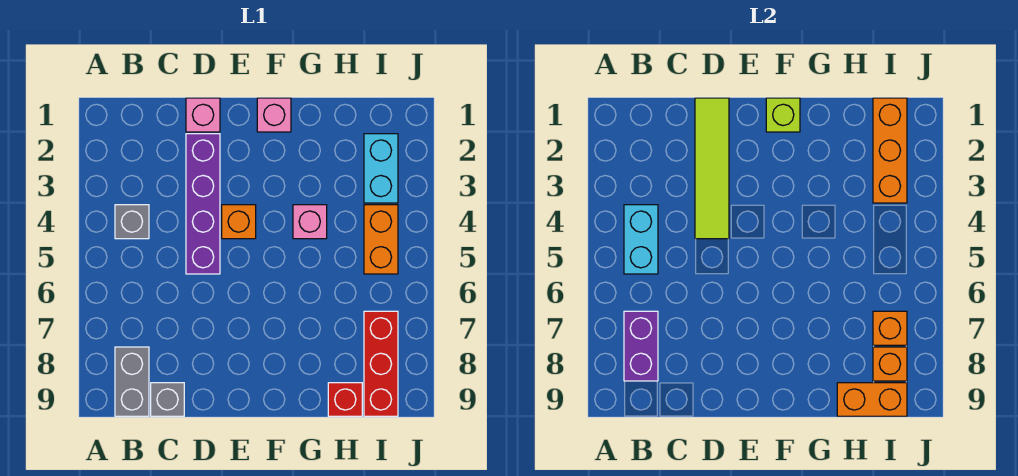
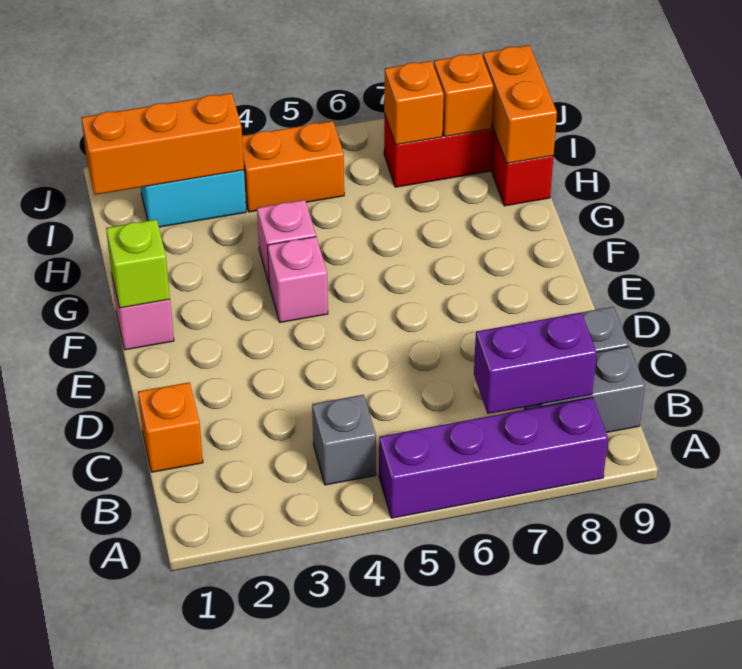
cyan 1x2 brick [624,205,658,274] -> none
pink 1x1 brick [186,98,220,132] -> pink 1x1 brick moved to [267,237,328,322]
lime 1x4 tile [695,98,729,239] -> none
purple 1x4 brick [186,134,220,274] -> purple 1x4 brick moved to [379,397,608,518]
orange 1x1 brick [222,205,256,239] -> orange 1x1 brick moved to [138,382,203,472]

